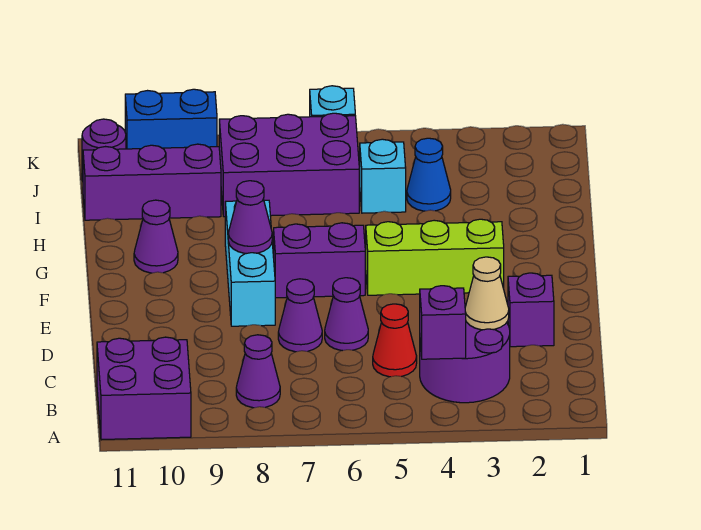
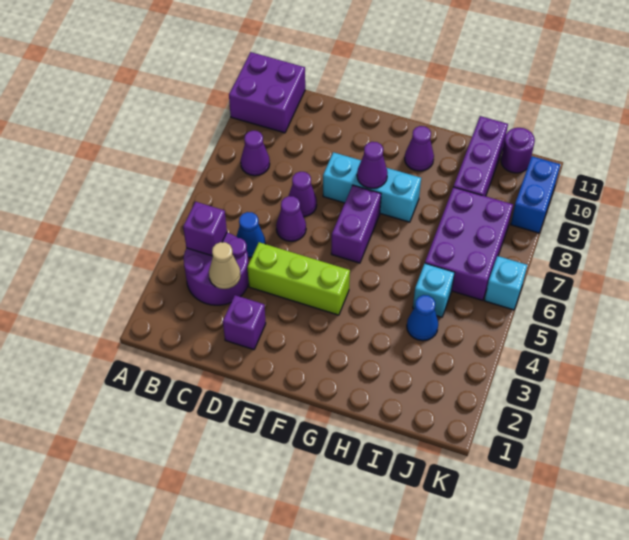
red 1x1 cone [373,304,417,377] -> blue 1x1 cone [236,212,266,257]
lime 1x3 brick [366,219,504,295] -> lime 1x3 brick turned to [247,242,350,315]

